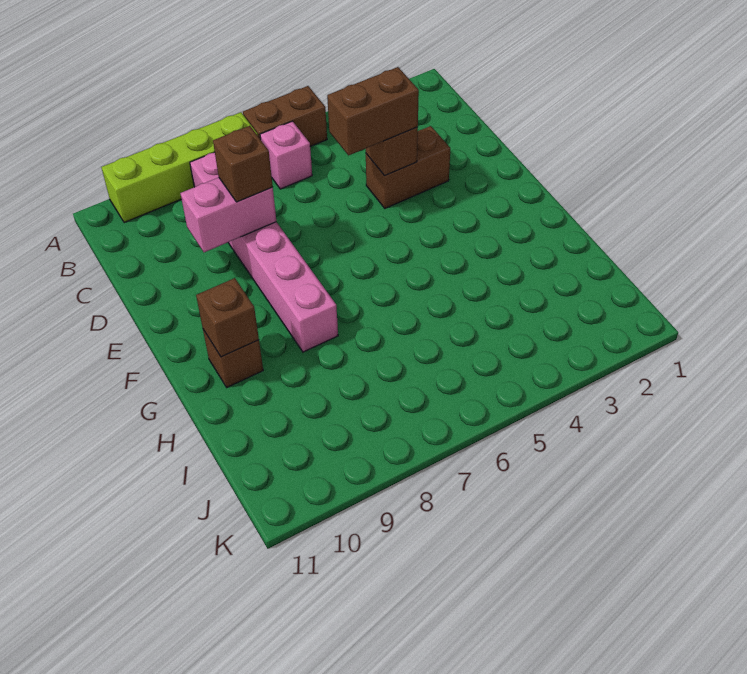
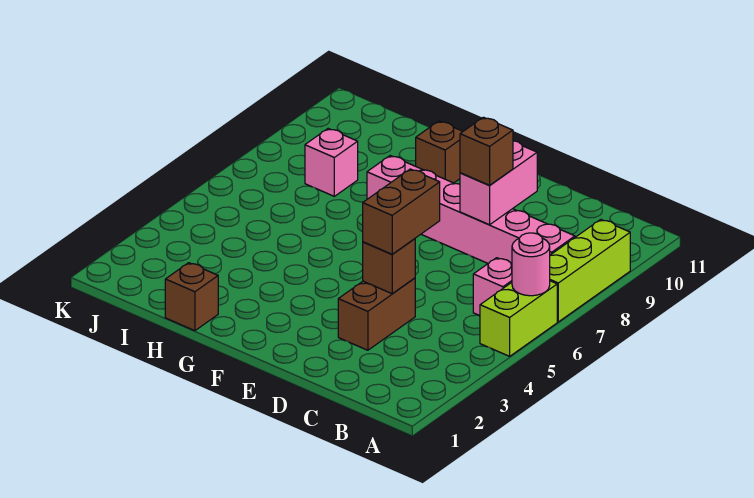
brown 1x2 brick [243,86,327,146] -> lime 1x2 brick [480,281,557,356]
none -> pink 1x1 round brick [512,233,550,296]
lime 1x4 brick [101,112,258,223] -> lime 1x3 brick [550,220,630,322]
brown 1x1 brick [196,278,259,357] -> brown 1x1 brick moved to [165,263,218,331]
none -> pink 1x1 brick [305,128,358,196]

